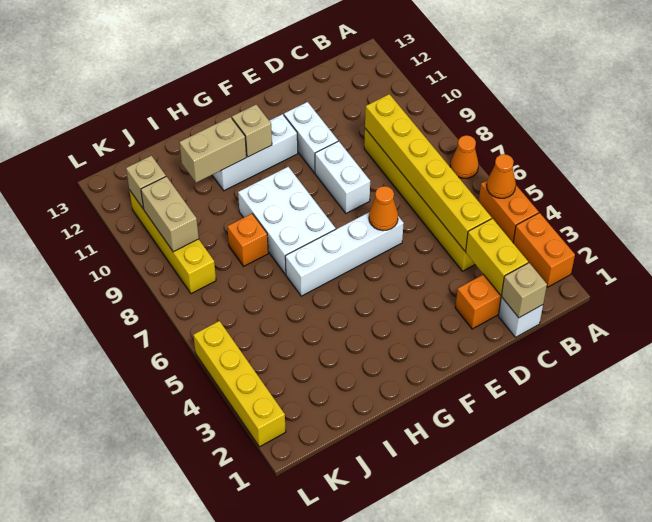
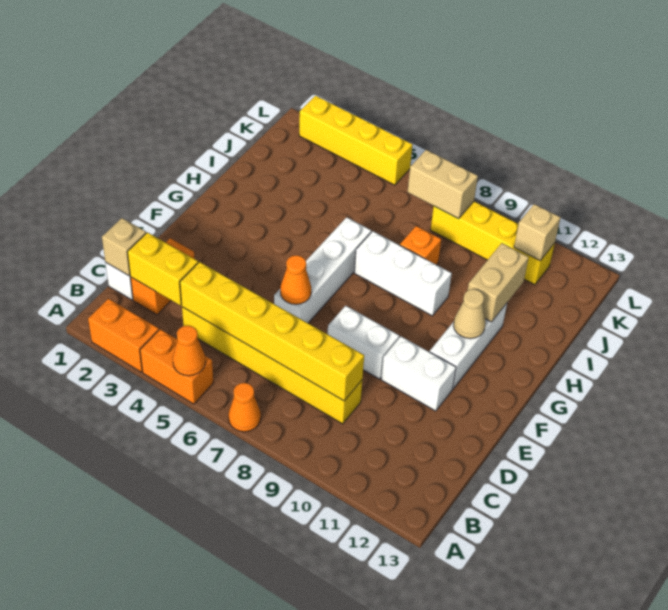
white 2x3 brick [238,167,336,274] -> white 1x3 brick [354,231,452,316]
tan 1x1 brick [232,105,272,157] -> tan 1x1 cone [454,289,486,339]
tan 1x2 brick [141,176,199,252] -> tan 1x2 brick moved to [408,150,478,219]

